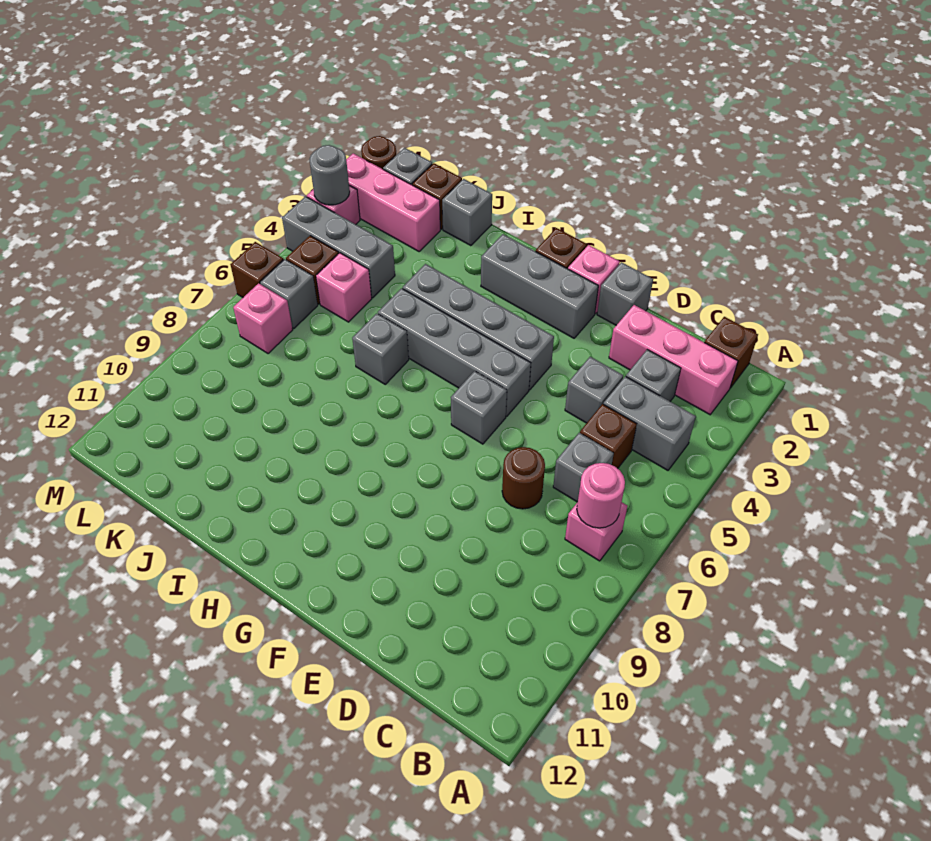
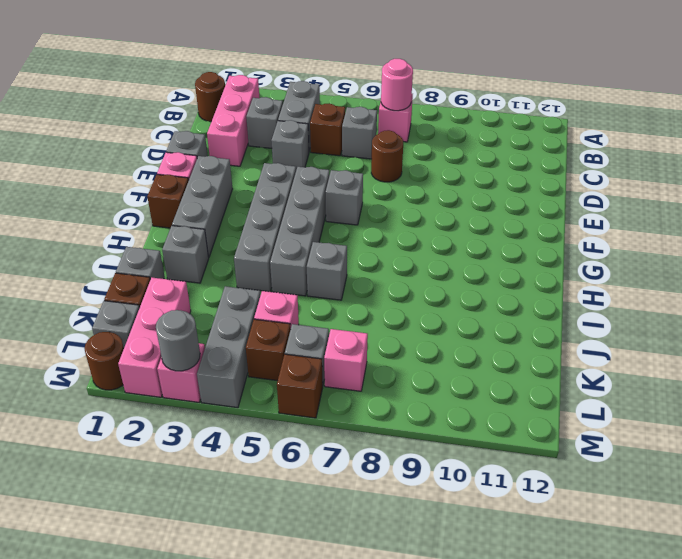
brown 1x1 brick [704,317,758,388] -> brown 1x1 round brick [195,72,225,122]
none -> grey 1x1 brick [162,226,209,283]

